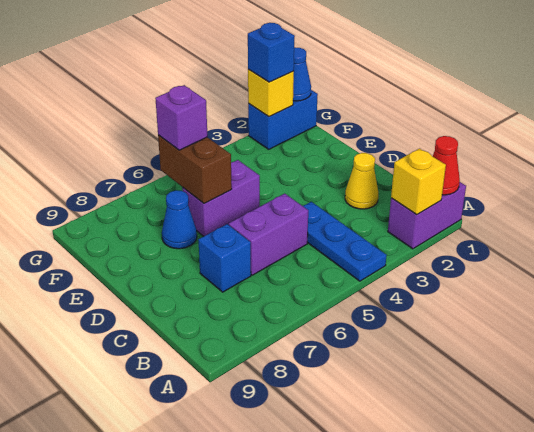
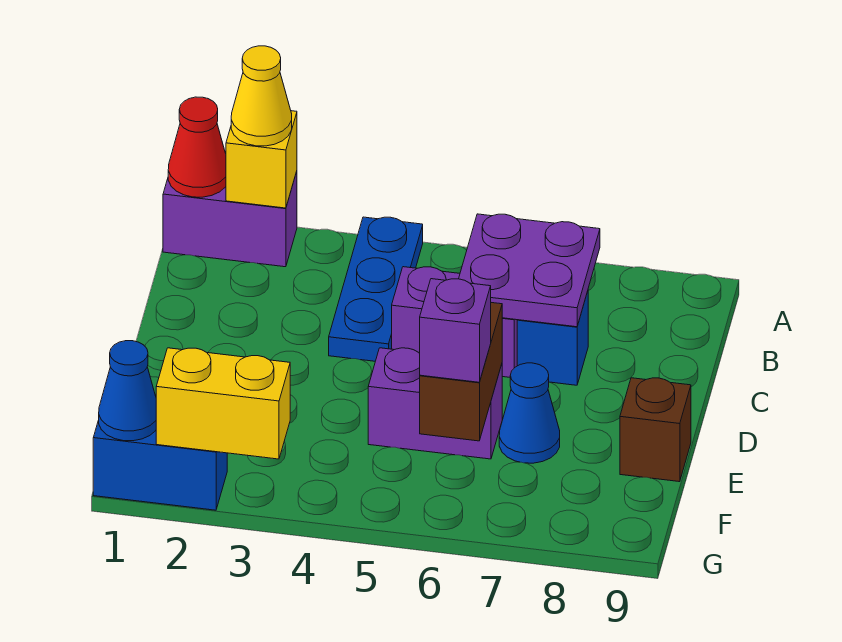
none -> purple 2x2 plate [459,214,600,327]
yellow 1x1 cone [345,153,378,209] -> yellow 1x1 cone moved to [231,46,292,146]
none -> brown 1x1 brick [620,378,691,482]
yellow 1x1 brick [248,69,294,117] -> yellow 1x2 brick [156,348,290,459]
blue 1x1 brick [248,23,295,82] -> none

